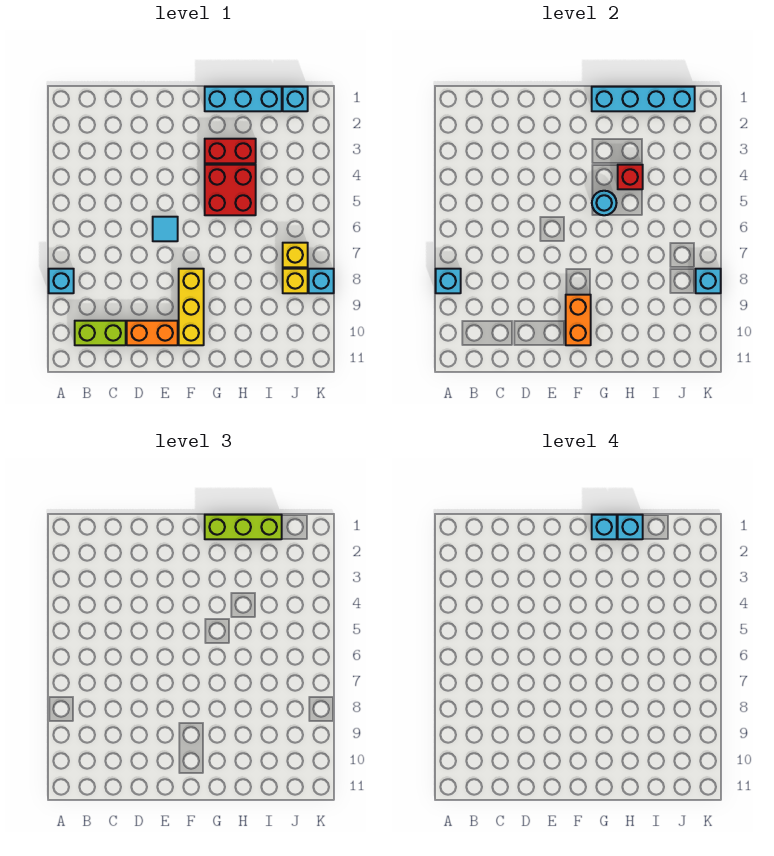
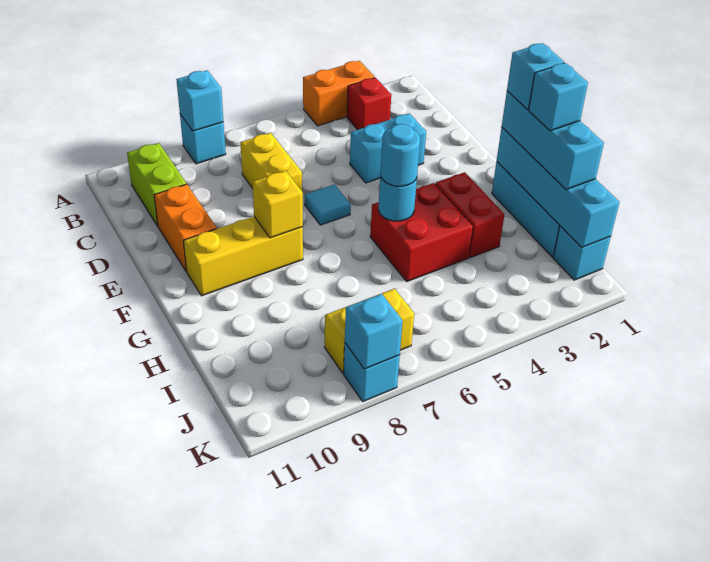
none -> yellow 1x2 brick [241,133,302,191]
none -> cyan 1x2 brick [350,114,426,183]
none -> yellow 1x1 brick [252,171,303,238]
orange 1x2 brick [566,295,591,345] -> orange 1x2 brick moved to [303,61,375,126]
lime 1x3 brick [205,515,282,539] -> cyan 1x3 brick [502,91,604,190]
none -> cyan 1x1 round brick [380,124,420,186]
red 1x1 brick [618,165,643,189] -> red 1x1 brick moved to [347,78,391,130]

